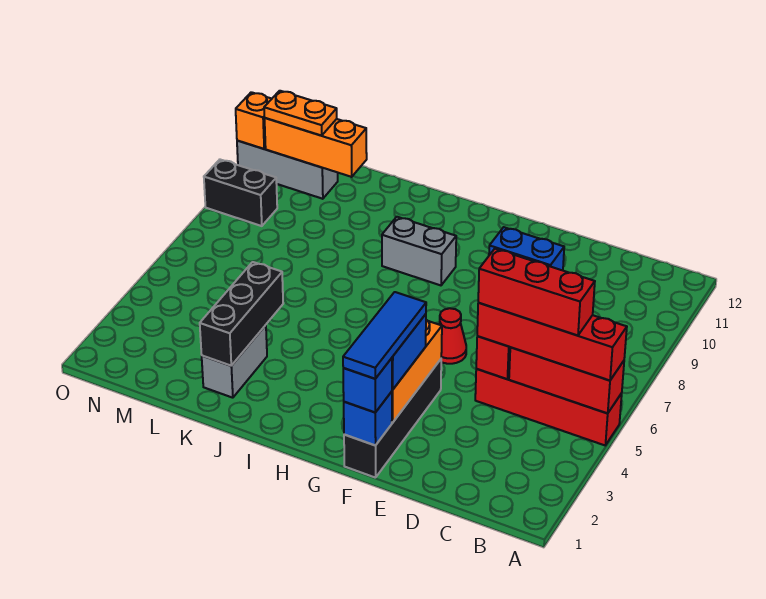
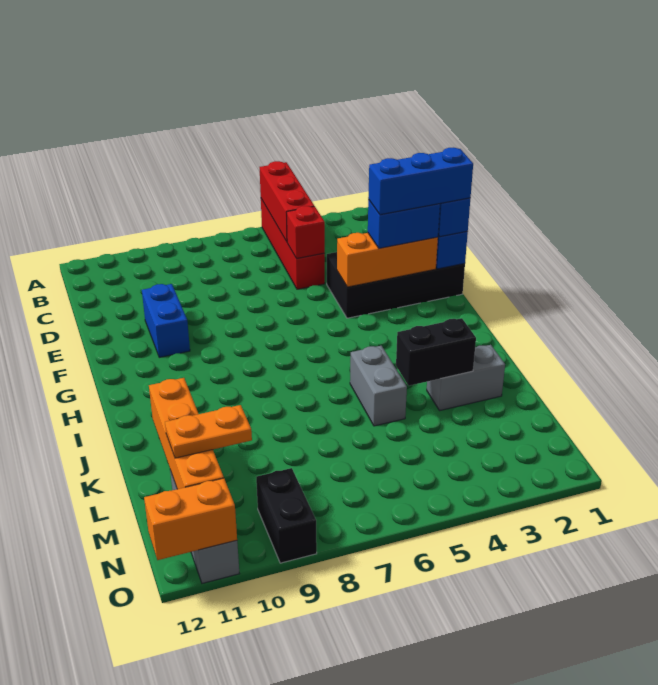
red 1x4 brick [477,303,627,381] -> none
red 1x3 brick [478,249,595,336] -> none
black 1x4 brick [344,359,441,478] -> black 2x4 brick [326,252,465,318]
blue 1x3 tile [343,292,426,379] -> blue 1x3 brick [368,148,473,215]
red 1x1 cone [440,308,466,364] -> none
grey 1x2 brick [382,217,456,285] -> grey 1x2 brick moved to [350,346,407,426]
black 1x3 brick [200,262,283,366] -> black 1x2 brick [396,318,476,386]
orange 1x3 brick [265,118,367,177] -> orange 1x4 brick [149,378,224,489]
orange 1x2 plate [264,91,337,136] -> orange 1x2 plate turned to [165,405,252,458]
orange 1x1 brick [236,92,271,149] -> orange 1x2 brick [144,478,237,560]

